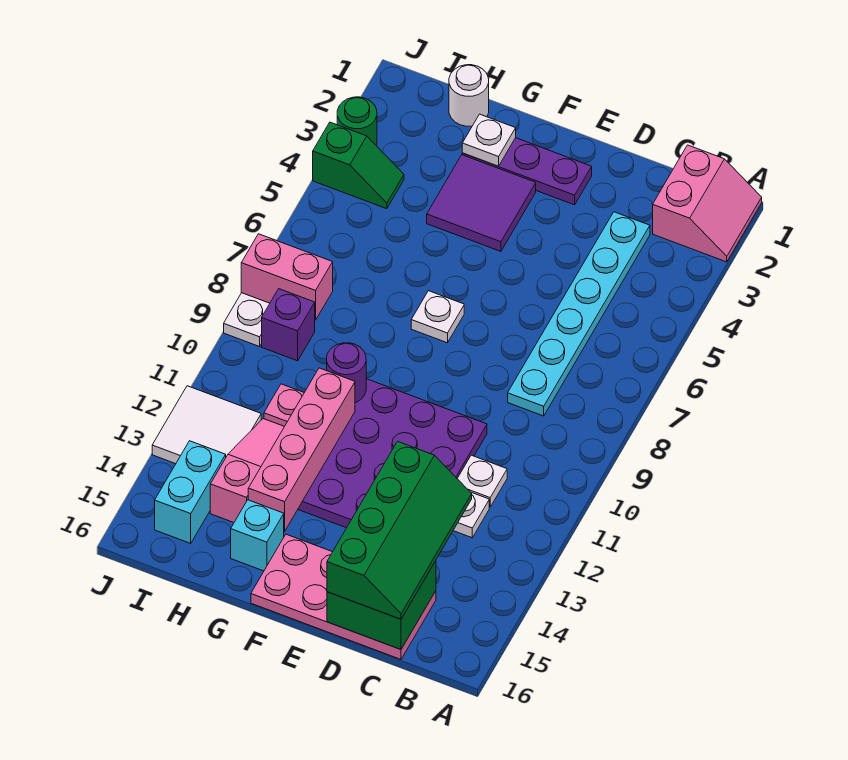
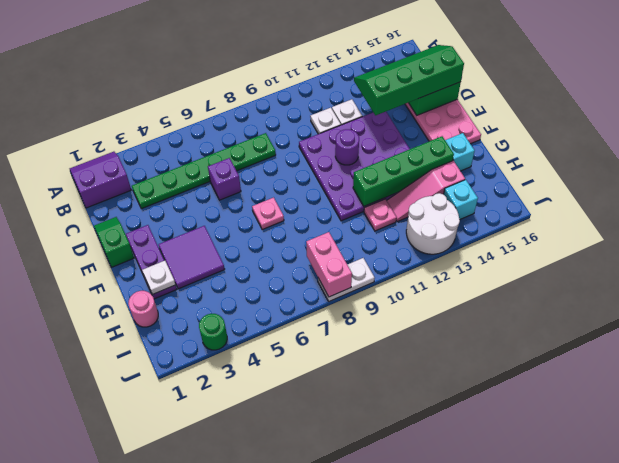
pink 2x2 slope [653,145,762,262] -> purple 2x2 slope [70,152,131,208]
cyan 1x6 plate [508,212,650,416] -> green 1x6 plate [132,133,276,209]
white 1x1 plate [411,291,464,343] -> pink 1x1 plate [252,197,284,229]
purple 1x1 round brick [327,343,366,403] -> purple 1x1 round brick moved to [335,129,359,165]
pink 1x4 brick [248,368,355,531] -> green 1x4 brick [353,136,454,206]
white 1x1 round brick [449,65,489,126] -> pink 1x1 round brick [128,290,158,327]
green 1x2 slope [313,122,404,209] -> green 1x2 slope moved to [94,217,134,267]
purple 1x1 brick [262,289,315,361] -> purple 1x1 brick moved to [208,158,241,200]
white 2x2 tile [152,386,261,464] -> white 2x2 round brick [406,193,460,254]
cyan 1x2 brick [155,441,226,543] -> cyan 1x1 brick [444,180,478,219]

